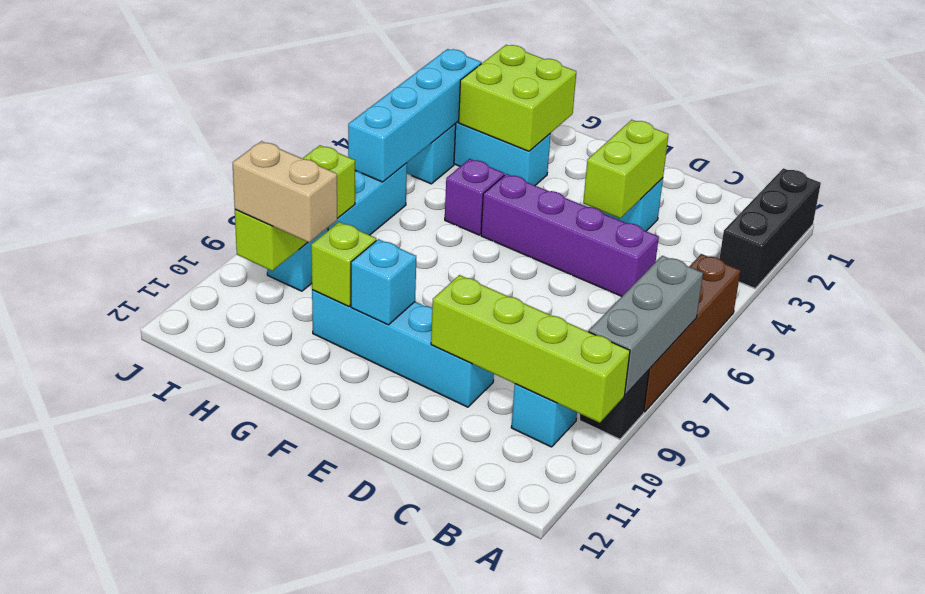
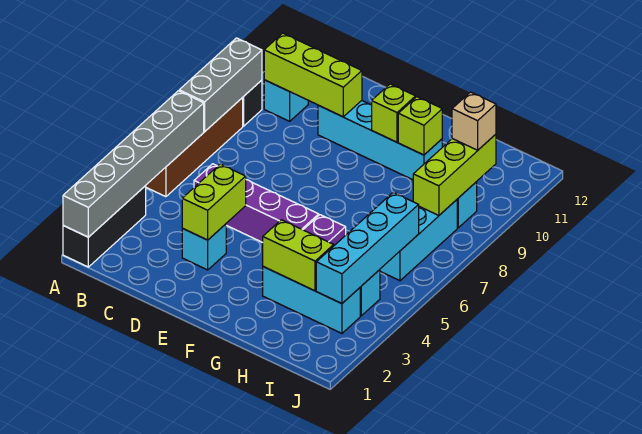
none -> grey 1x6 brick [63,91,204,237]
lime 1x4 brick [431,275,630,423] -> lime 1x3 brick [264,33,362,117]
cyan 1x1 brick [351,239,416,325] -> lime 1x1 brick [372,84,416,142]
lime 2x2 brick [459,45,576,151] -> lime 1x2 brick [263,220,334,291]
tan 1x2 brick [232,141,337,243] -> tan 1x1 brick [452,92,496,150]

